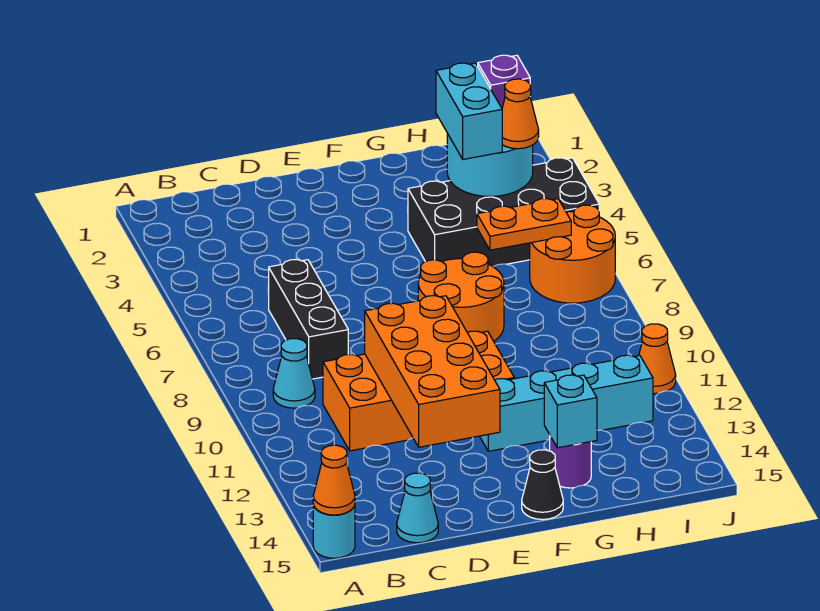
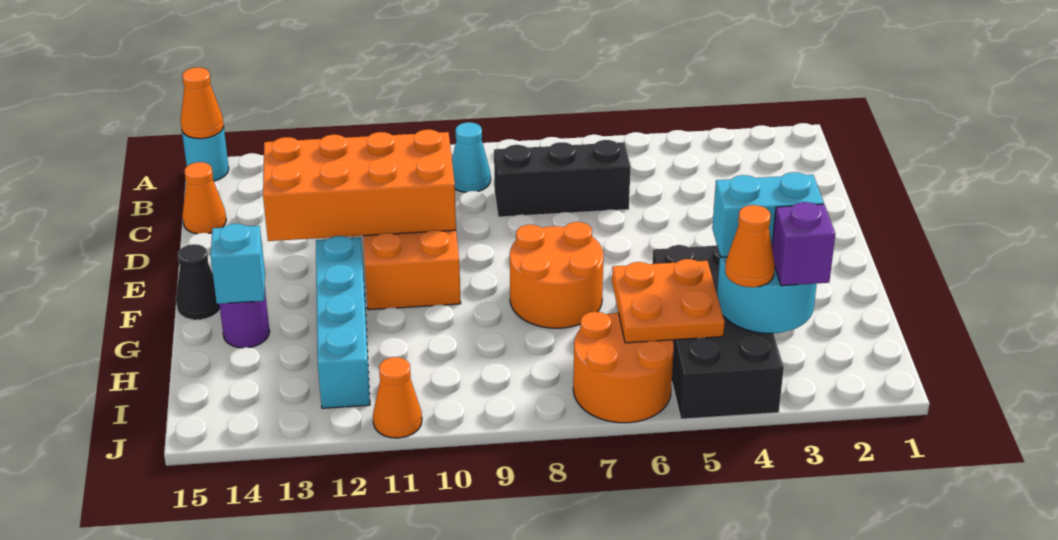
cyan 1x1 cone [397,473,438,543] -> orange 1x1 cone [182,162,226,234]
orange 1x2 plate [477,199,571,250] -> orange 2x2 plate [612,259,725,343]

